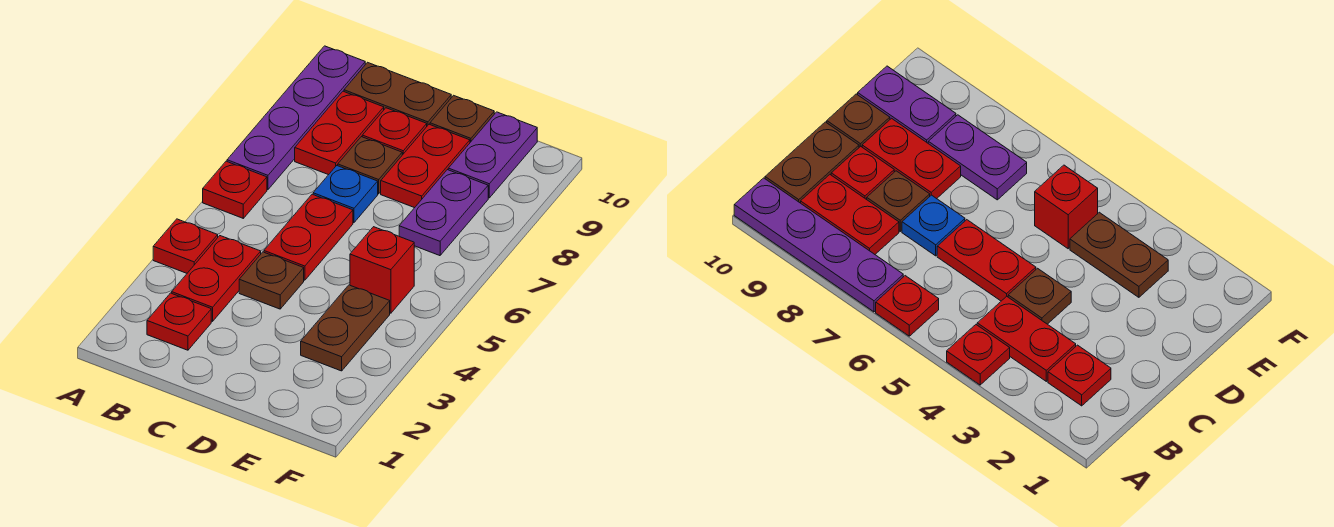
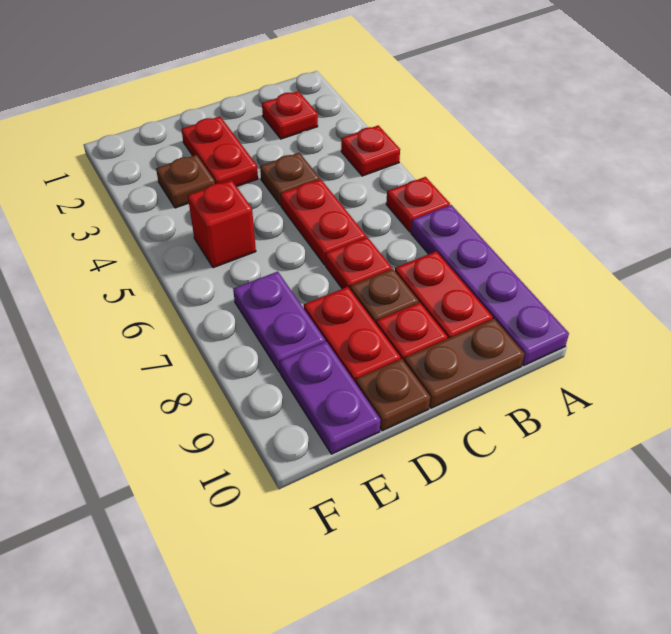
red 1x2 plate [172,236,261,321] -> red 1x2 plate moved to [181,117,258,187]
blue 1x1 plate [313,166,378,223] -> red 1x1 plate [326,237,392,289]
brown 1x2 plate [301,285,390,371] -> brown 1x1 plate [156,155,215,208]

